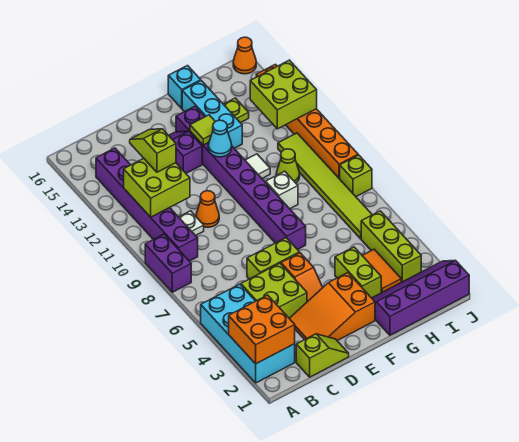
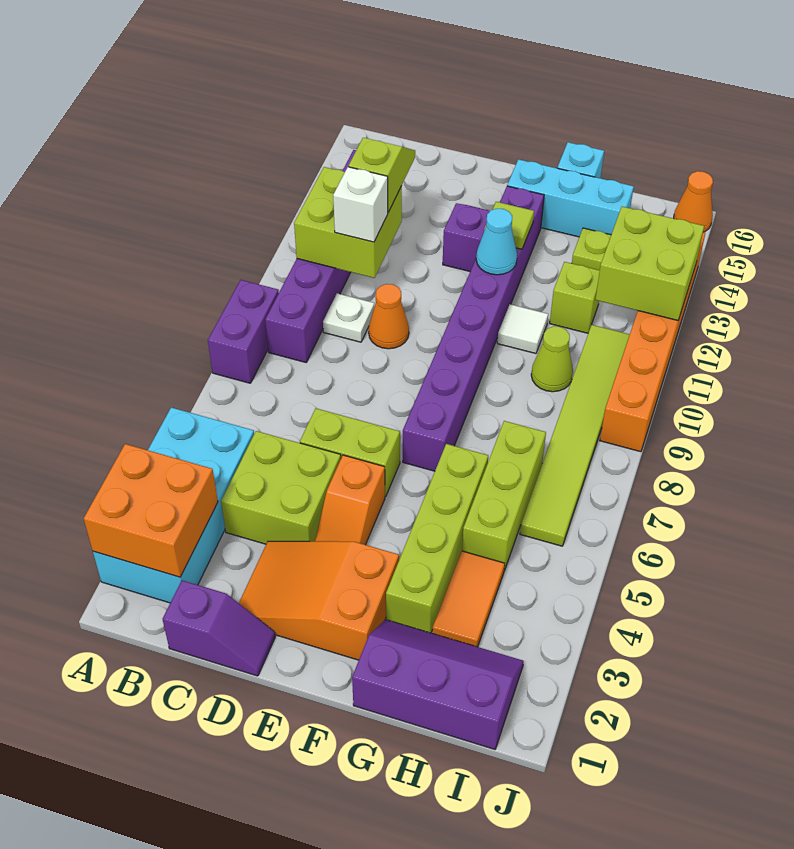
lime 1x2 slope [296,334,349,377] -> purple 1x2 slope [163,580,275,676]
purple 2x4 slope [372,261,469,335] -> purple 2x3 slope [352,620,524,749]
lime 1x2 brick [335,247,381,298] -> lime 1x4 brick [386,444,488,633]
white 1x1 brick [266,171,298,209] -> white 1x1 brick moved to [333,167,388,242]
cyan 1x3 brick [182,81,242,148] -> cyan 1x3 brick turned to [507,159,634,237]
lime 1x3 brick [361,211,421,282] -> lime 1x3 brick moved to [462,421,546,571]
lime 1x1 brick [340,155,372,196] -> lime 1x1 brick moved to [550,262,600,333]

